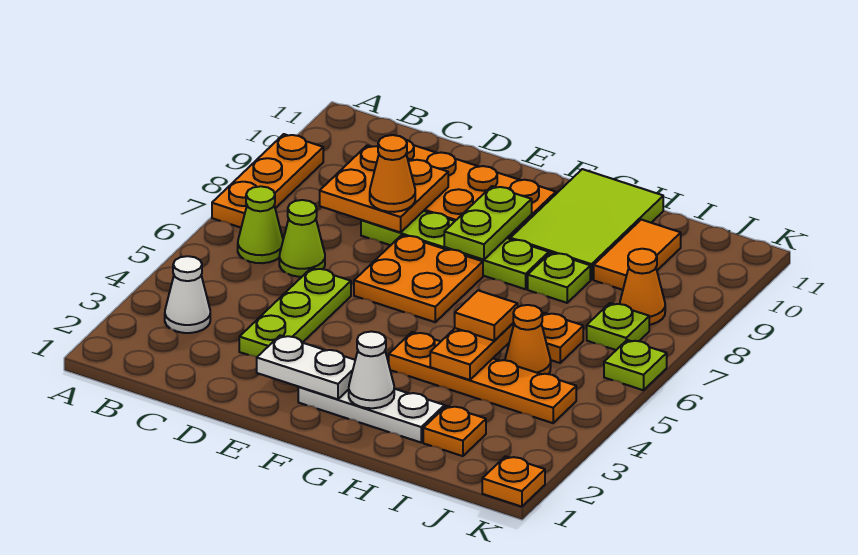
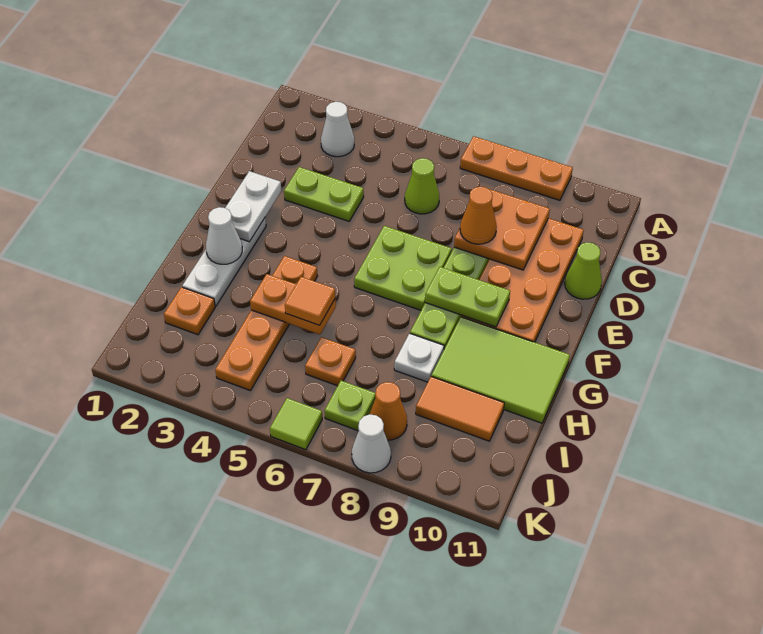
lime 1x1 cone [238,186,283,263] -> lime 1x1 cone moved to [565,242,602,299]
lime 1x3 plate [239,268,351,357] -> lime 1x2 plate [284,167,364,221]
orange 2x2 plate [354,235,483,322] -> lime 2x2 plate [354,226,452,310]
lime 1x1 plate [528,253,590,303] -> white 1x1 plate [394,333,444,382]
orange 1x1 cone [505,305,551,374] -> none
orange 1x1 plate [482,456,545,507] -> none
lime 1x1 plate [604,340,667,390] -> lime 1x1 tile [270,398,322,450]
none -> white 1x1 cone [352,414,391,473]

